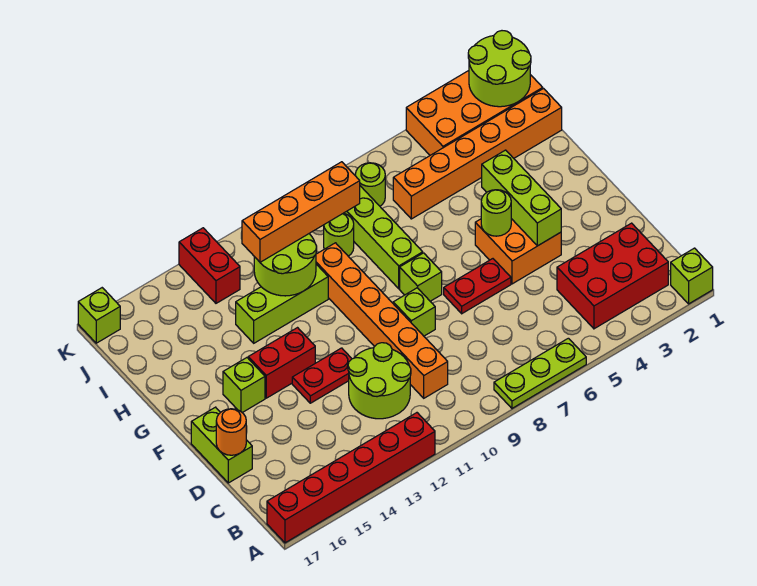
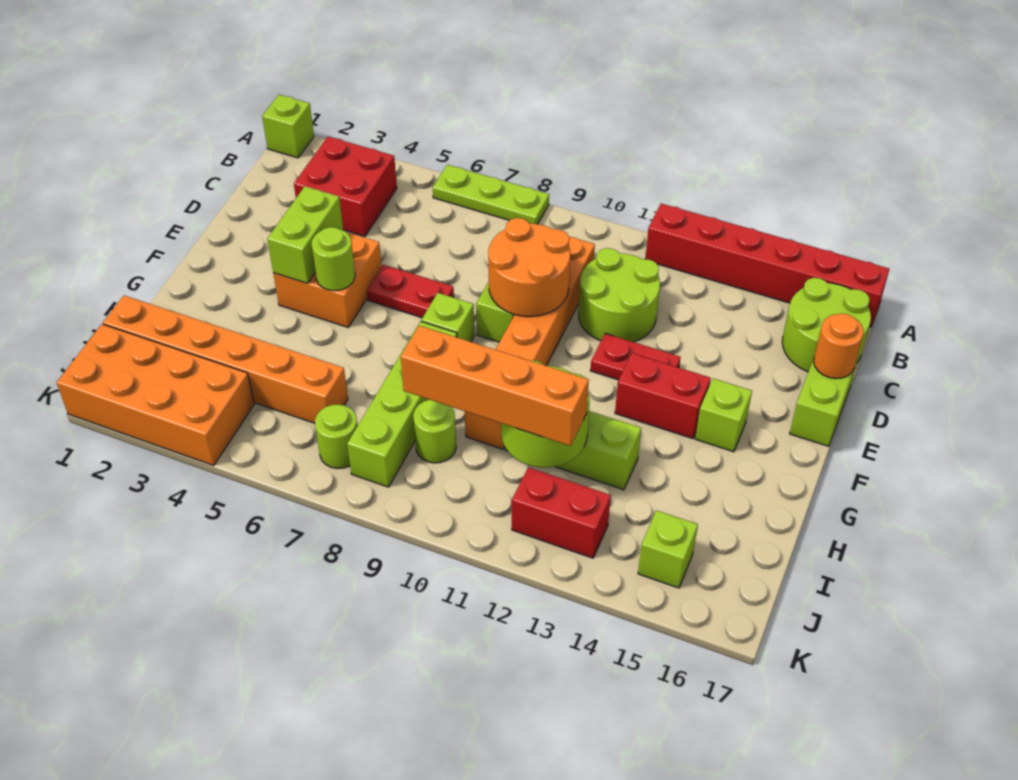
red 2x3 brick [557,223,668,329] -> red 2x2 brick [294,137,397,236]
none -> orange 2x2 round brick [488,218,570,317]
lime 1x3 brick [482,150,561,246] -> lime 1x2 brick [267,186,343,283]
lime 2x2 round brick [468,31,531,107] -> lime 2x2 round brick moved to [782,278,871,372]
red 1x2 brick [179,228,240,303] -> red 1x2 brick turned to [512,467,611,558]
lime 1x1 brick [78,288,120,343] -> lime 1x1 brick moved to [638,510,698,588]

